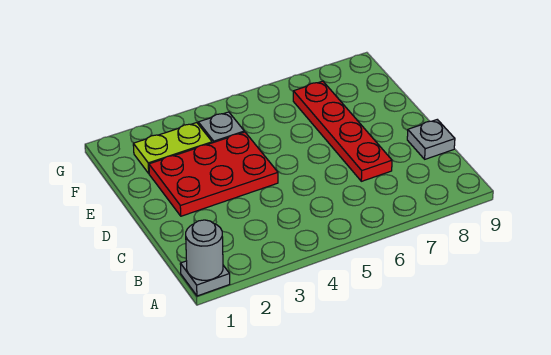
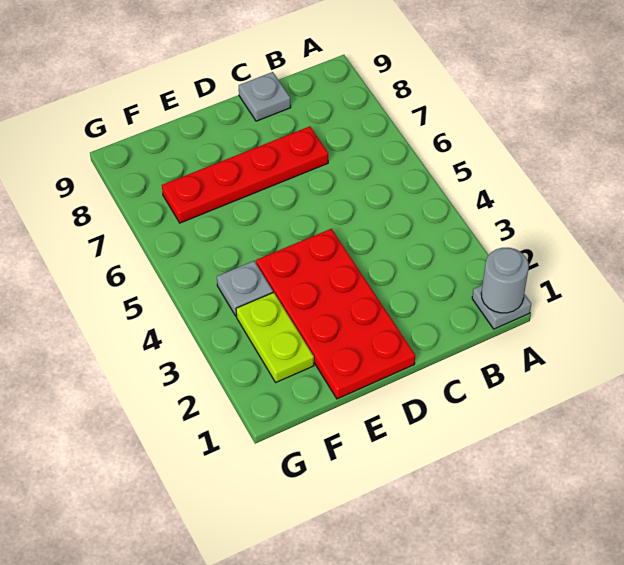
red 2x3 plate [149,132,278,216] -> red 2x4 plate [256,229,415,399]

